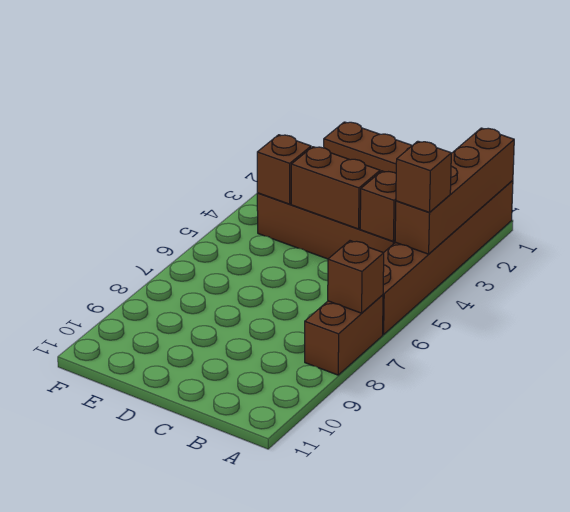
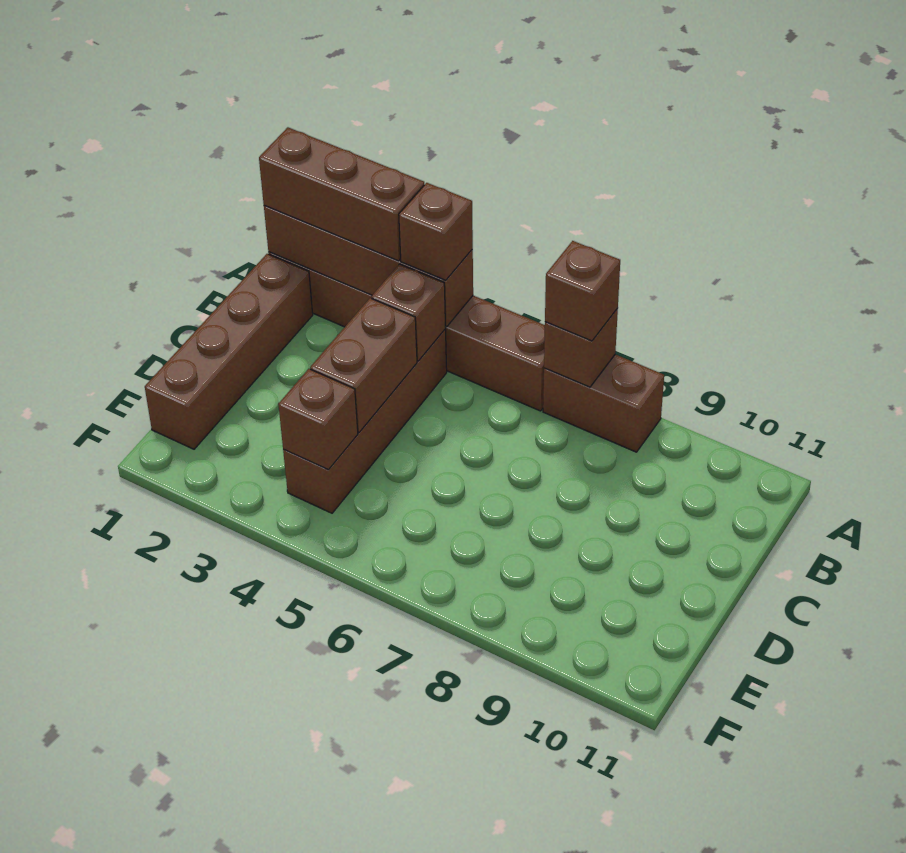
none -> brown 1x3 brick [259,127,424,261]
none -> brown 1x1 brick [545,241,620,341]

